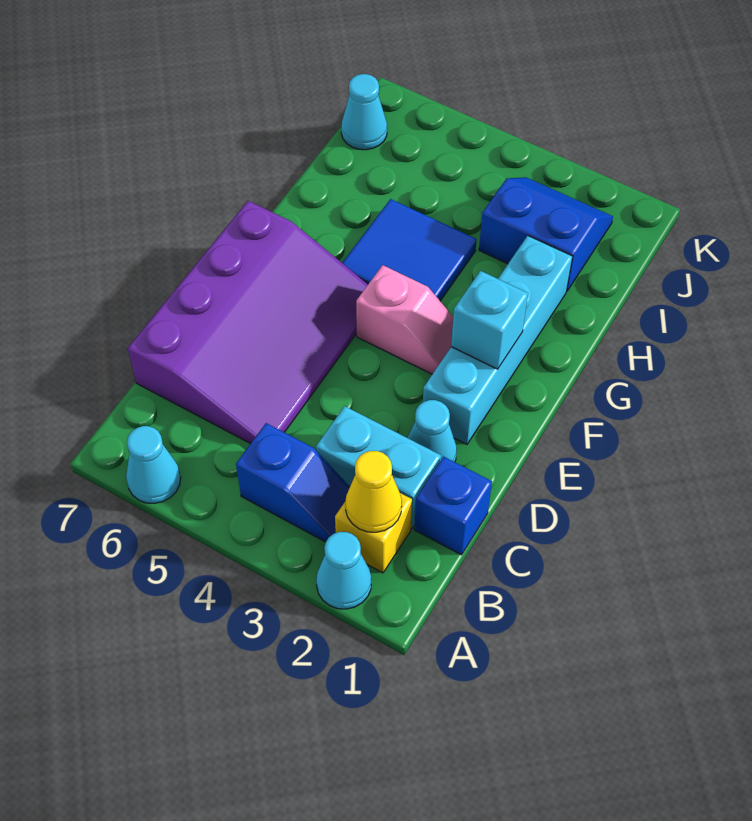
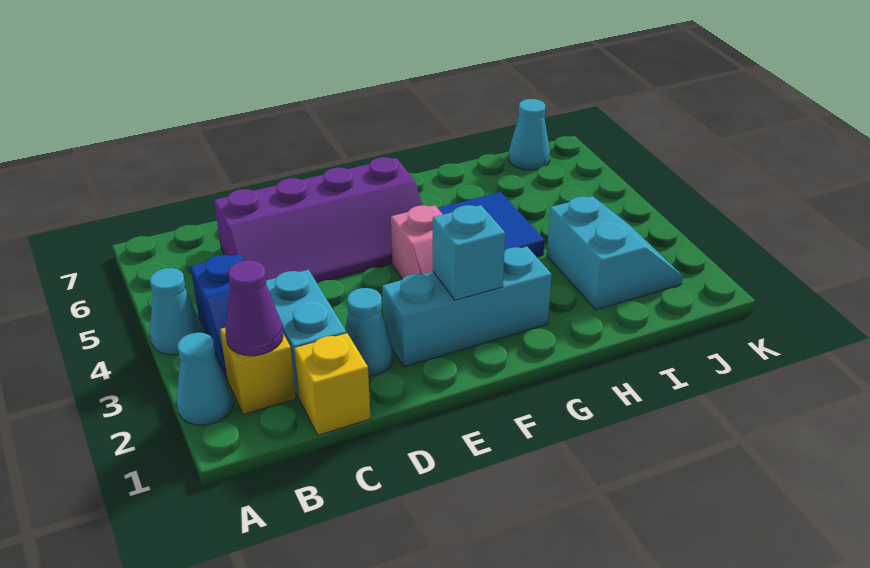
cyan 1x1 cone [126,426,181,503] -> cyan 1x1 cone moved to [150,268,203,355]
yellow 1x1 cone [345,451,402,532] -> purple 1x1 cone [225,260,283,356]
blue 1x1 brick [414,457,492,555] -> yellow 1x1 brick [294,333,370,435]
purple 3x4 slope [128,201,368,444] -> purple 2x4 slope [214,157,422,283]
cyan 1x4 brick [423,236,573,444] -> cyan 1x3 brick [382,247,552,367]
blue 2x2 slope [479,177,613,291] -> cyan 2x2 slope [547,196,683,310]

